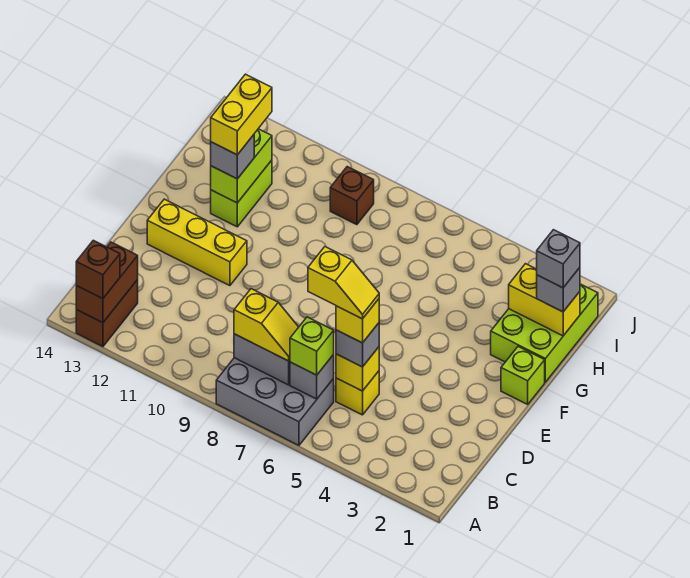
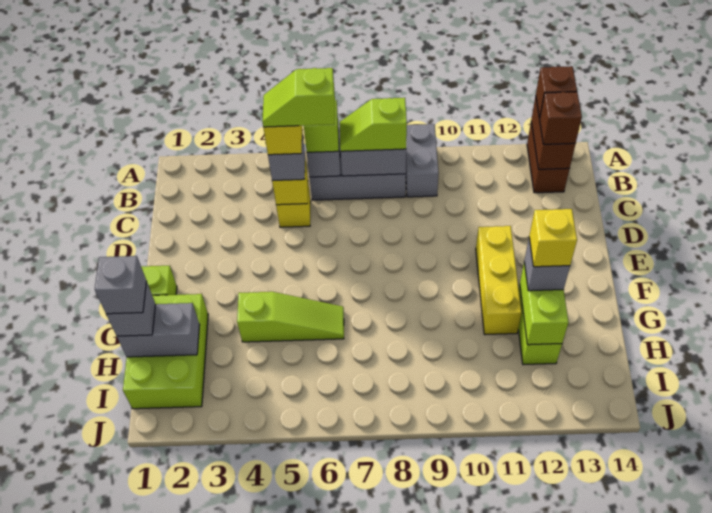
none -> grey 1x2 brick [406,124,439,197]
yellow 1x2 slope [234,289,298,361] -> lime 1x2 slope [340,98,407,151]
yellow 1x2 slope [308,247,379,319] -> lime 1x2 slope [262,68,335,127]
yellow 1x3 brick [147,199,247,286] -> yellow 1x3 brick turned to [476,226,522,335]
none -> lime 1x3 slope [237,292,344,342]
yellow 1x2 brick [211,74,272,155] -> yellow 1x1 brick [529,209,577,267]
yellow 1x2 brick [509,264,580,336] -> grey 1x2 brick [117,303,200,357]
brown 1x1 brick [330,167,374,225] -> brown 1x1 brick moved to [540,92,582,144]

